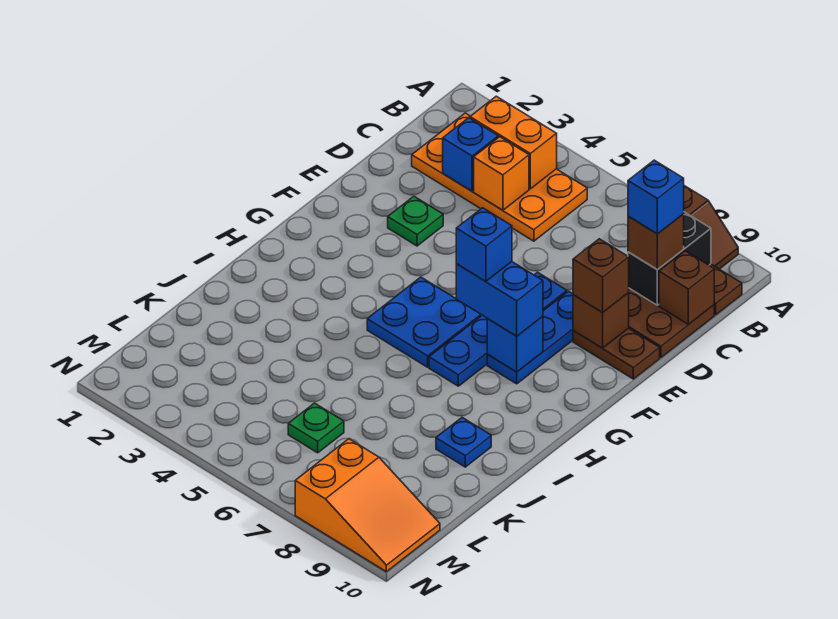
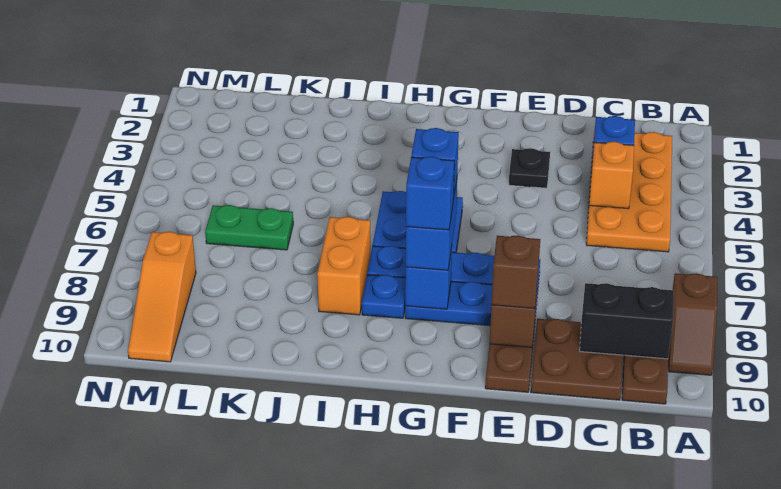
orange 1x2 brick [470,96,557,189] -> orange 1x2 brick moved to [317,217,370,315]
brown 1x1 brick [628,214,684,270] -> none
blue 1x1 brick [628,160,684,234] -> blue 1x1 brick moved to [406,156,454,230]
brown 1x1 brick [659,251,714,324] -> none
green 1x1 plate [388,196,443,246] -> black 1x1 plate [509,148,550,188]
blue 1x1 plate [436,418,491,467] -> blue 1x1 plate moved to [362,275,406,318]
green 1x1 plate [288,403,344,453] -> green 1x2 plate [205,205,293,250]
orange 2x3 slope [295,439,440,572] -> orange 1x3 slope [128,232,196,362]

